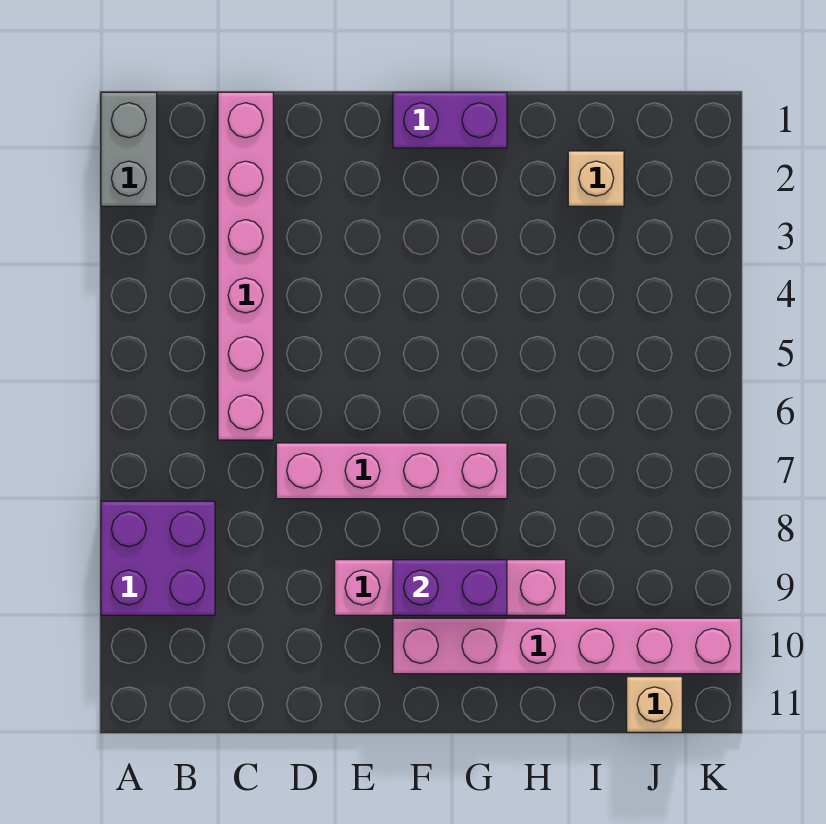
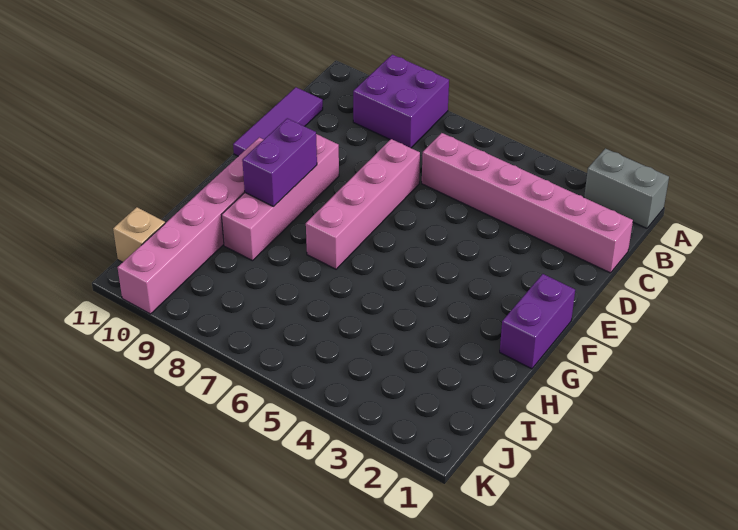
none -> purple 1x3 tile [233,87,323,156]
tan 1x1 brick [568,151,624,206] -> none

